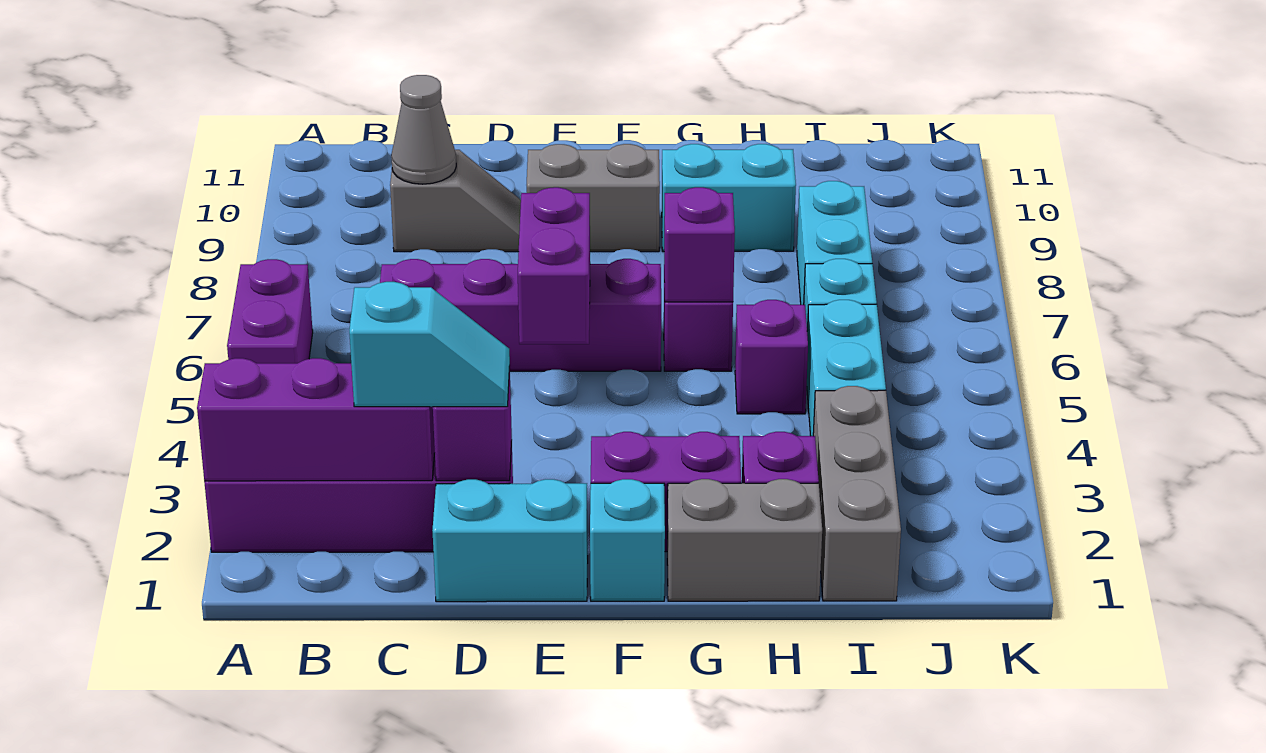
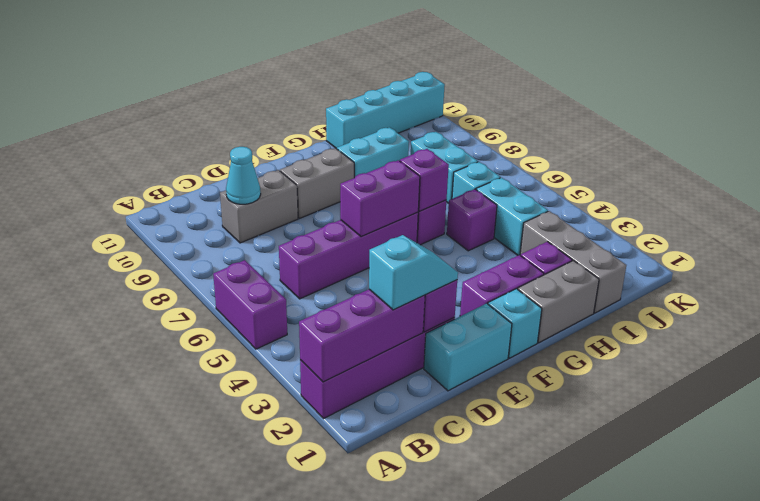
grey 1x2 slope [390,150,521,252] -> grey 1x2 brick [220,170,298,243]
grey 1x1 cone [391,75,456,184] -> cyan 1x1 cone [226,147,261,204]
purple 1x2 brick [518,187,590,344] -> purple 1x2 brick turned to [340,160,420,237]
none -> cyan 1x4 brick [326,72,445,149]

